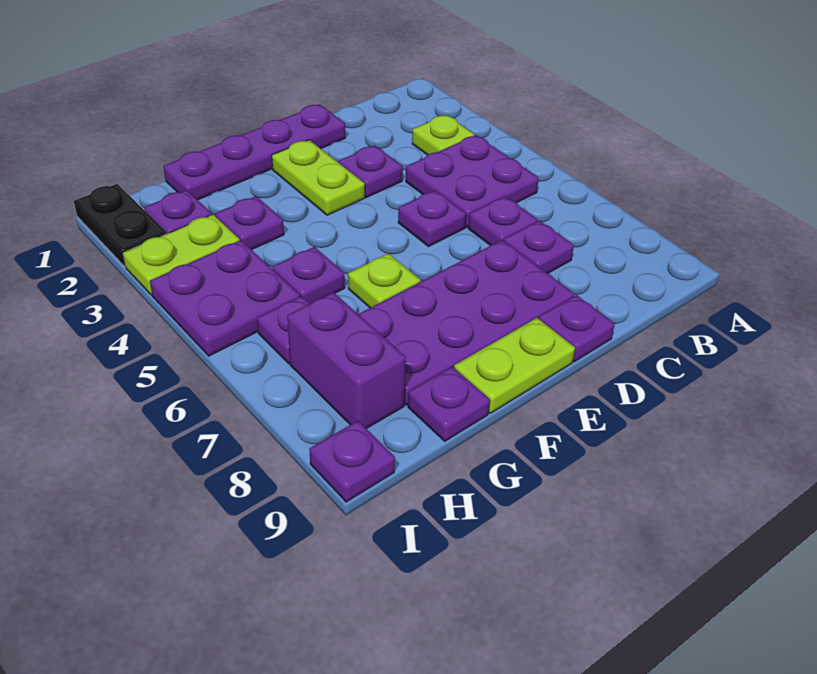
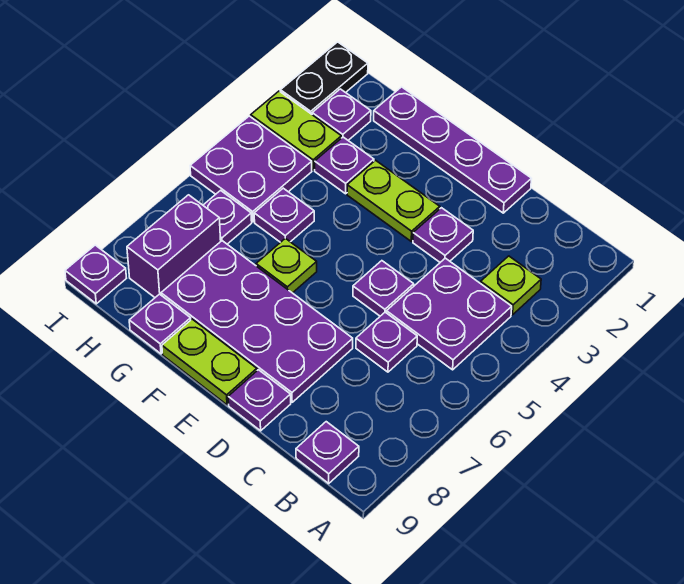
purple 1x1 plate [504,221,574,273] -> purple 1x1 plate moved to [296,422,359,483]
lime 1x2 plate [272,140,365,215] -> lime 1x2 plate turned to [347,160,440,241]

